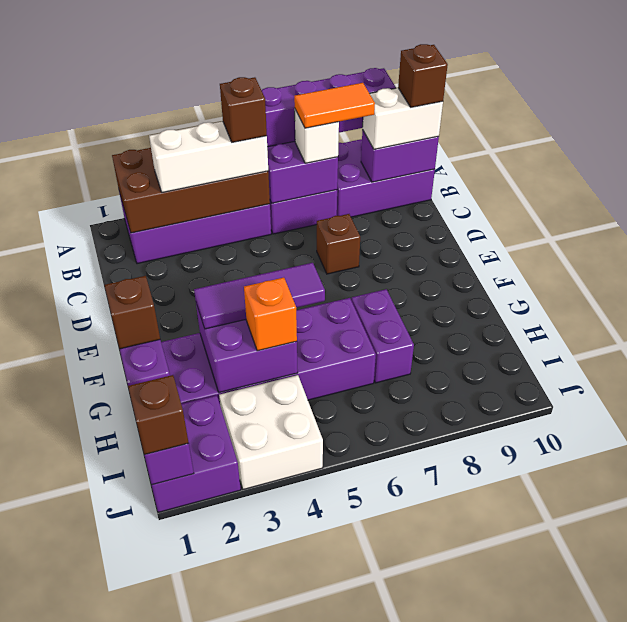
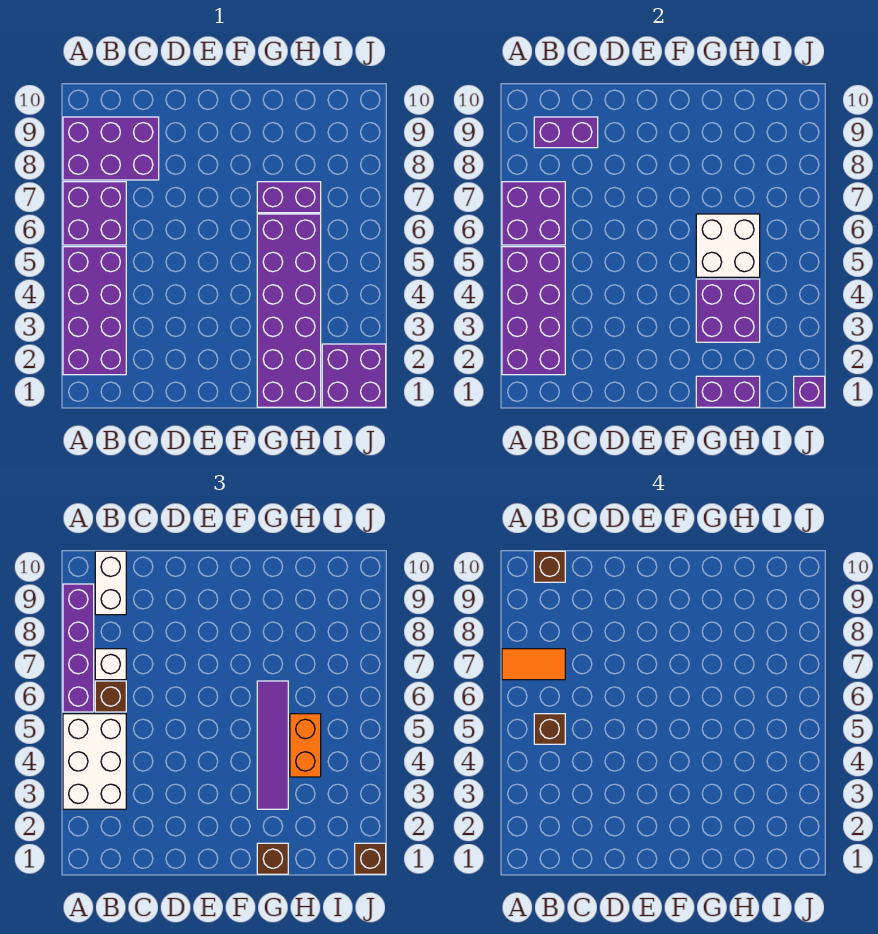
brown 2x4 brick [112,148,270,233] -> purple 2x4 brick [502,247,565,375]
purple 2x3 brick [337,139,435,217] -> purple 2x3 brick turned to [63,117,159,180]
white 1x3 brick [149,122,268,193] -> white 2x3 brick [63,714,126,809]
orange 1x2 tile [294,83,375,128] -> orange 1x2 tile turned to [502,649,565,680]
purple 1x2 brick [361,130,439,182] -> purple 1x2 brick turned to [534,117,598,148]
brown 1x1 brick [317,214,360,274] -> brown 1x1 brick moved to [95,681,126,712]
purple 1x3 tile [194,263,325,329] -> purple 1x4 tile [257,681,288,809]
orange 1x1 brick [244,278,297,351] -> orange 1x2 brick [290,714,321,777]
white 2x2 brick [219,375,323,489] -> white 2x2 brick moved to [696,214,760,277]

